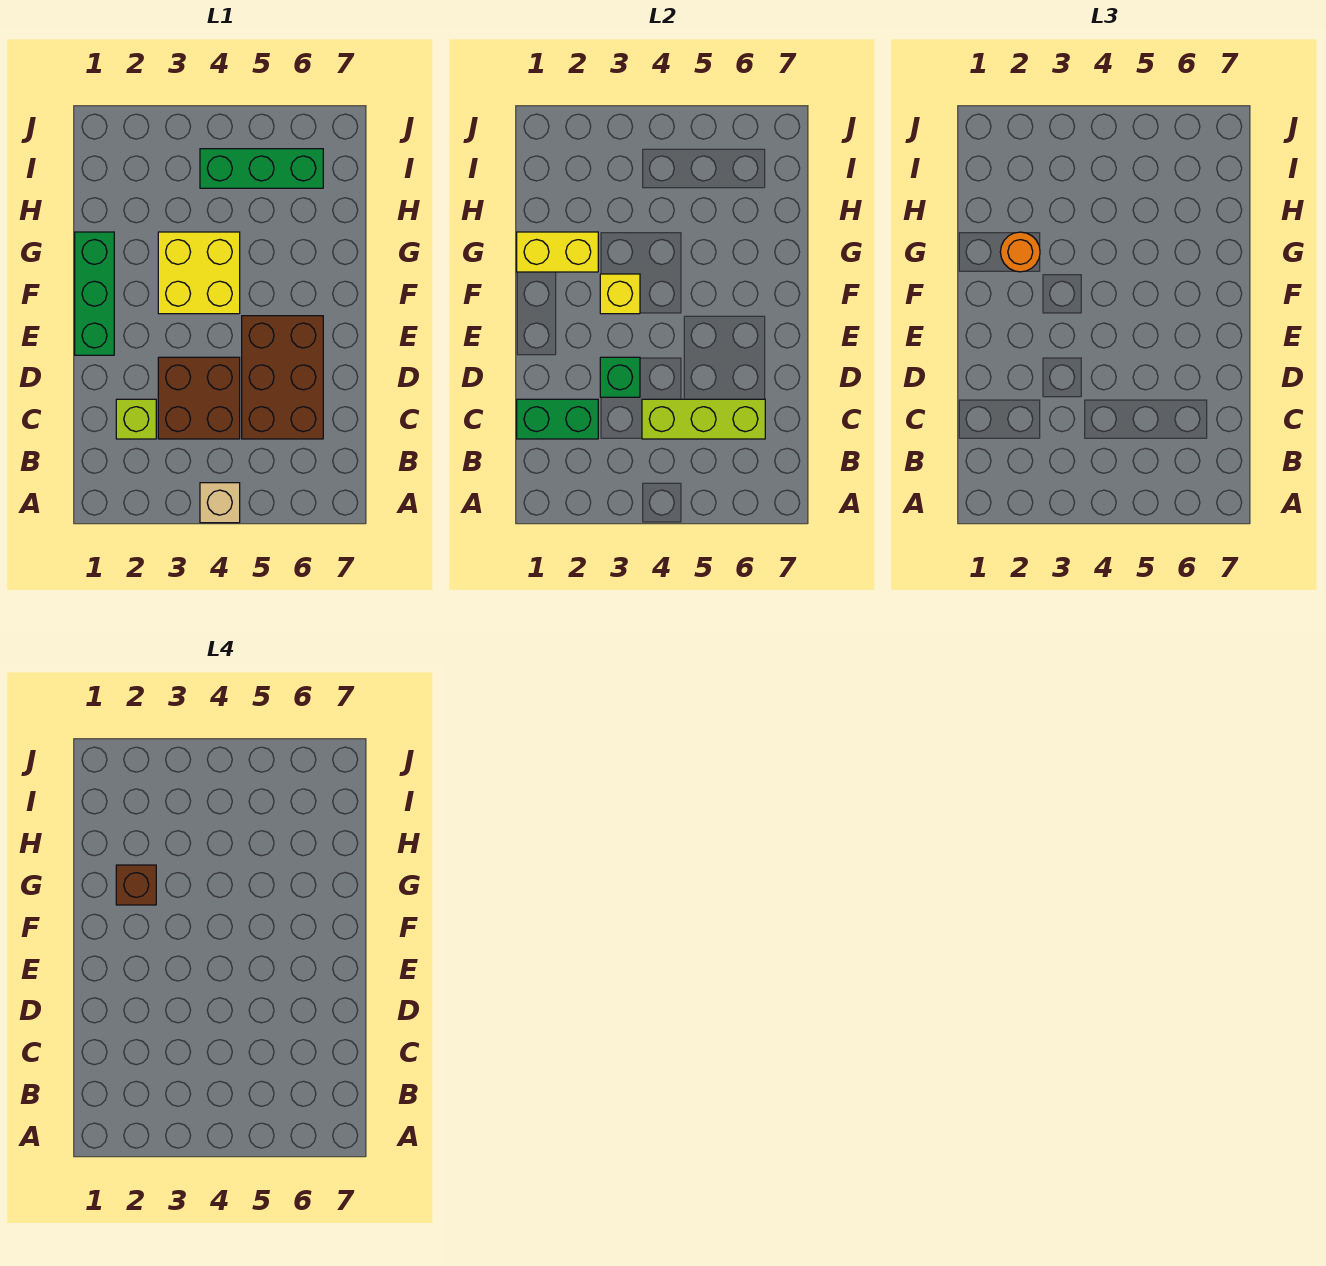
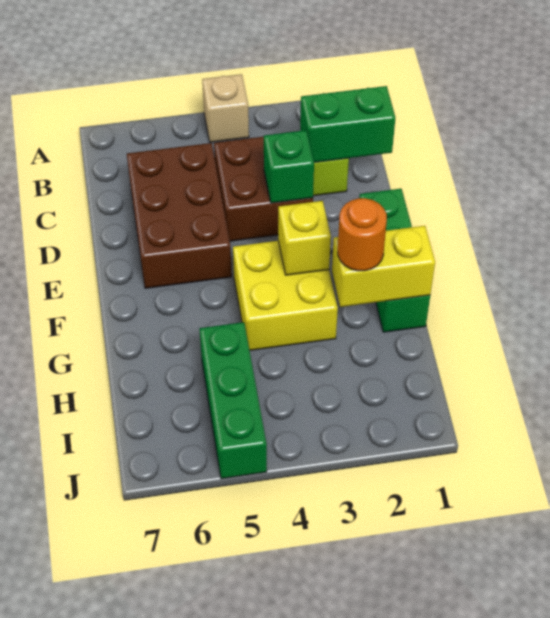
lime 1x3 brick [642,399,765,439] -> none
brown 1x1 brick [116,865,156,905] -> none
green 1x3 brick [200,149,323,188] -> green 1x3 brick turned to [199,322,267,479]

